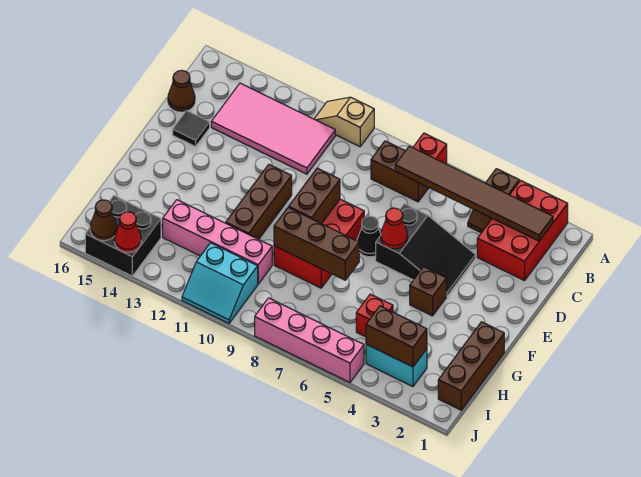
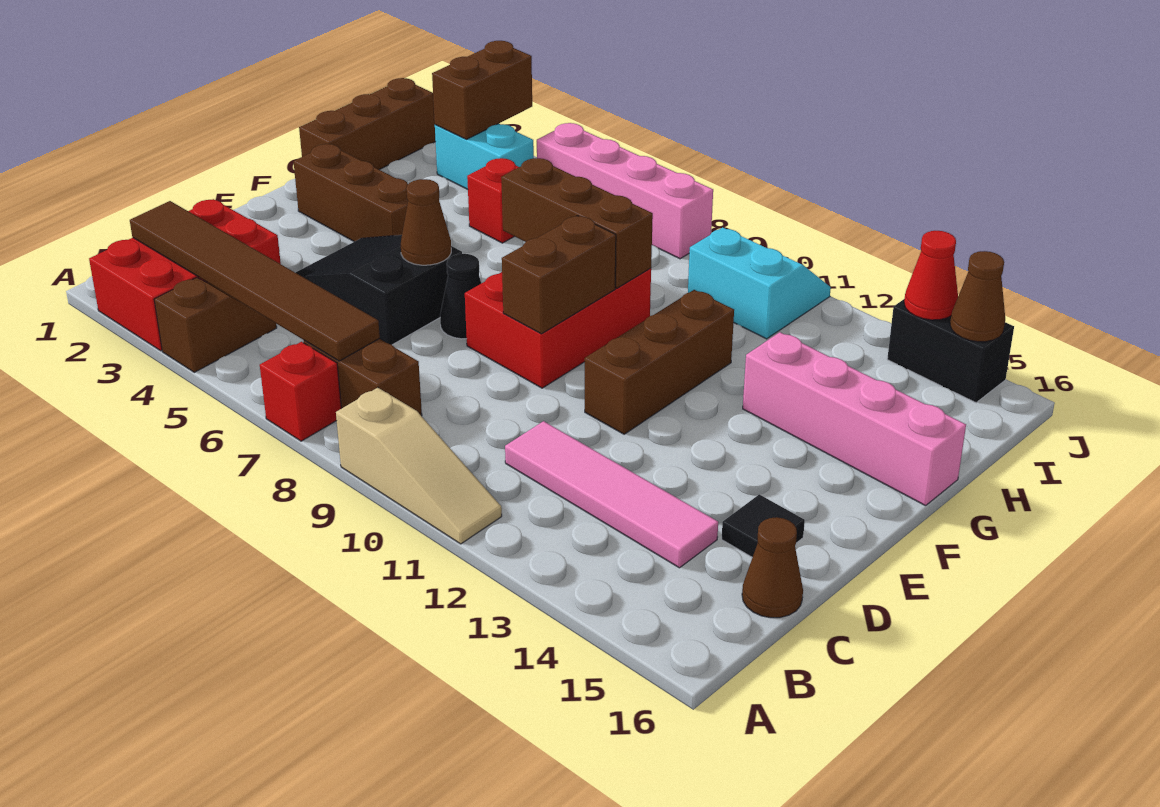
tan 1x2 slope [314,97,374,147] -> tan 1x3 slope [336,388,502,544]
pink 2x4 tile [211,83,335,174] -> pink 1x4 tile [505,421,718,568]
red 1x1 cone [381,208,408,249] -> brown 1x1 cone [401,179,451,265]
brown 1x1 brick [410,267,446,316] -> brown 1x3 brick [293,144,408,242]
pink 1x4 brick [163,200,272,284] -> pink 1x4 brick moved to [743,332,966,506]
brown 1x2 brick [366,306,427,367] -> brown 1x2 brick turned to [432,41,532,139]
black 2x2 brick [85,196,161,276] -> black 1x2 brick [887,299,1014,403]

